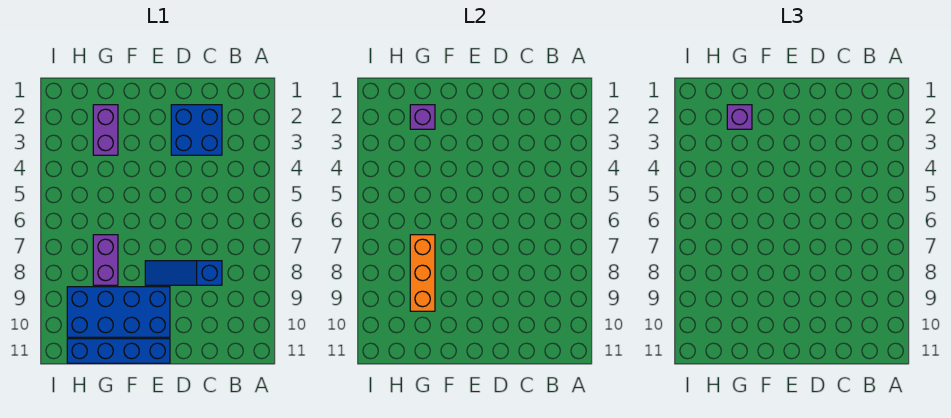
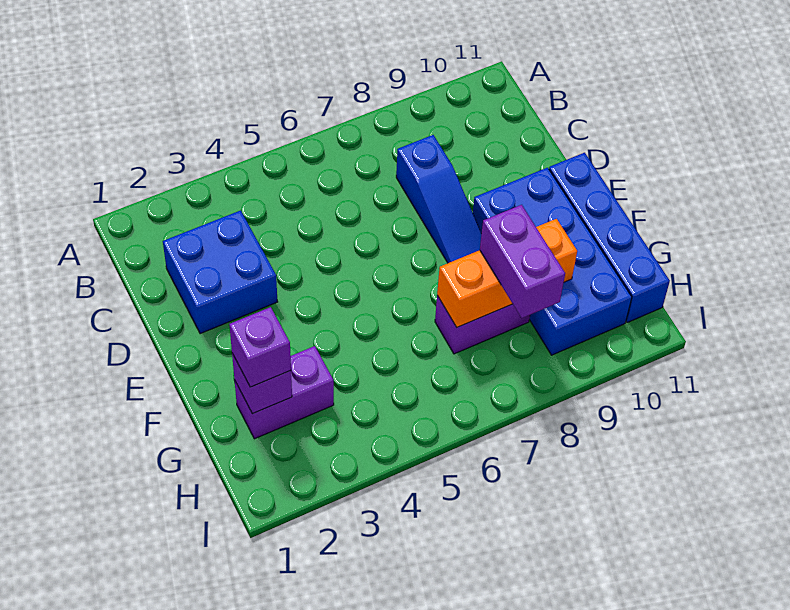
none -> purple 1x2 brick [480,205,565,318]

